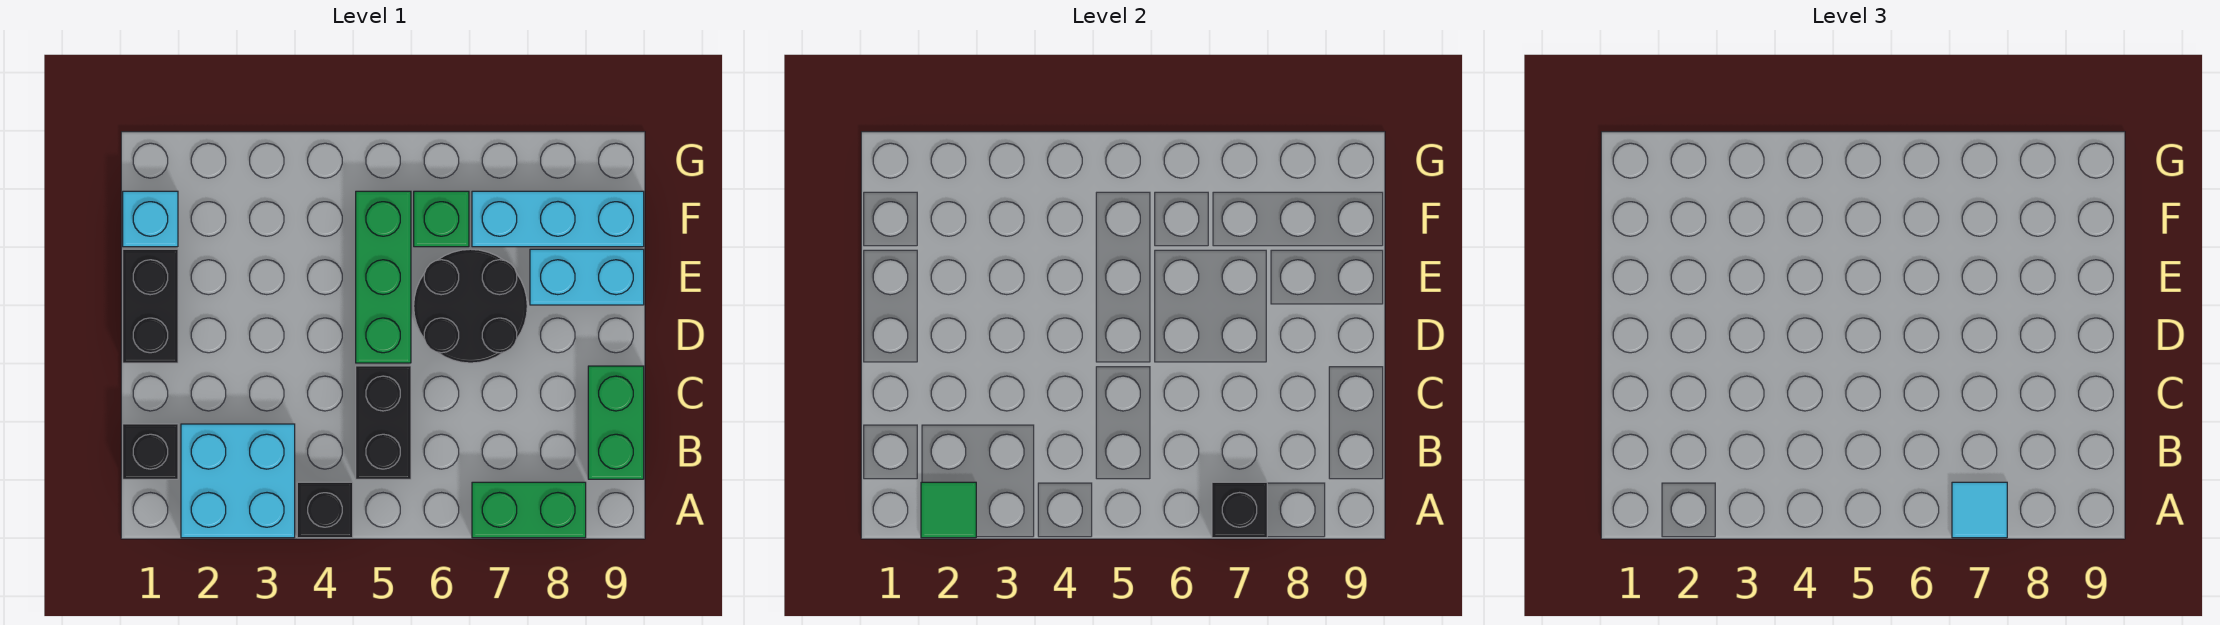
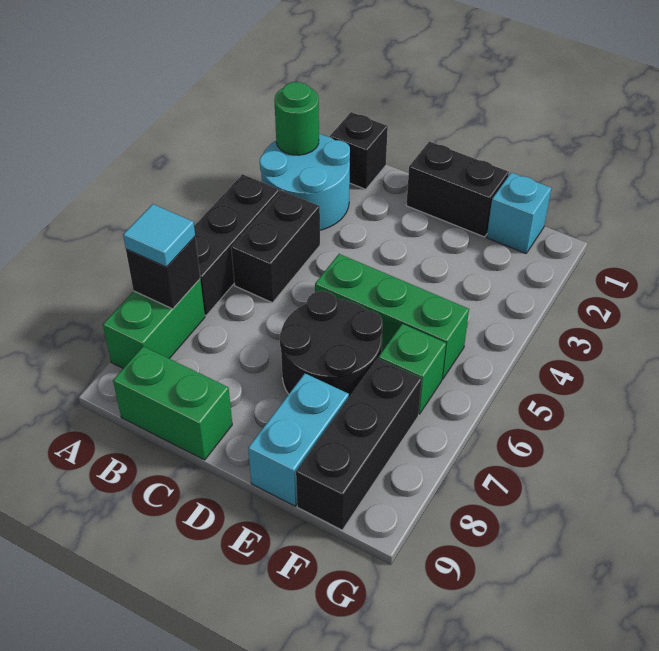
cyan 2x2 brick [181,424,295,538] -> cyan 2x2 round brick [260,134,350,230]
green 1x1 tile [921,482,976,538] -> green 1x1 round brick [274,82,319,155]
black 1x1 brick [297,482,353,538] -> black 1x3 brick [194,174,280,315]
black 1x2 brick [356,366,411,479] -> black 1x2 brick turned to [231,190,320,303]
cyan 1x3 brick [472,191,644,247] -> black 1x3 brick [296,359,422,530]

